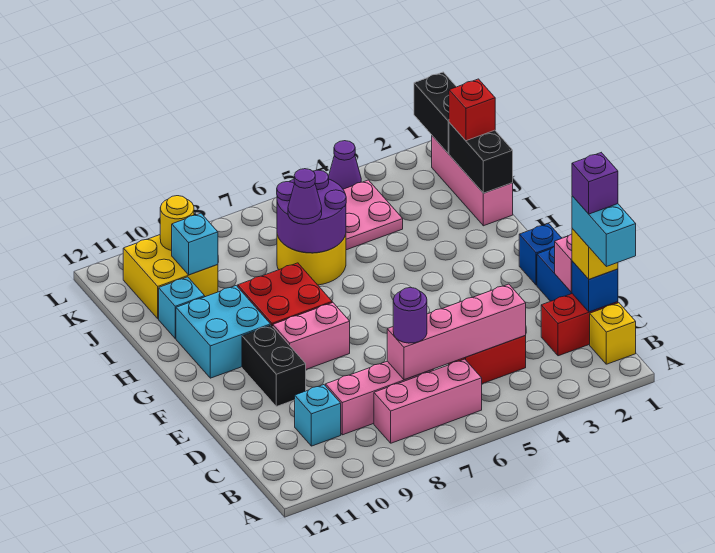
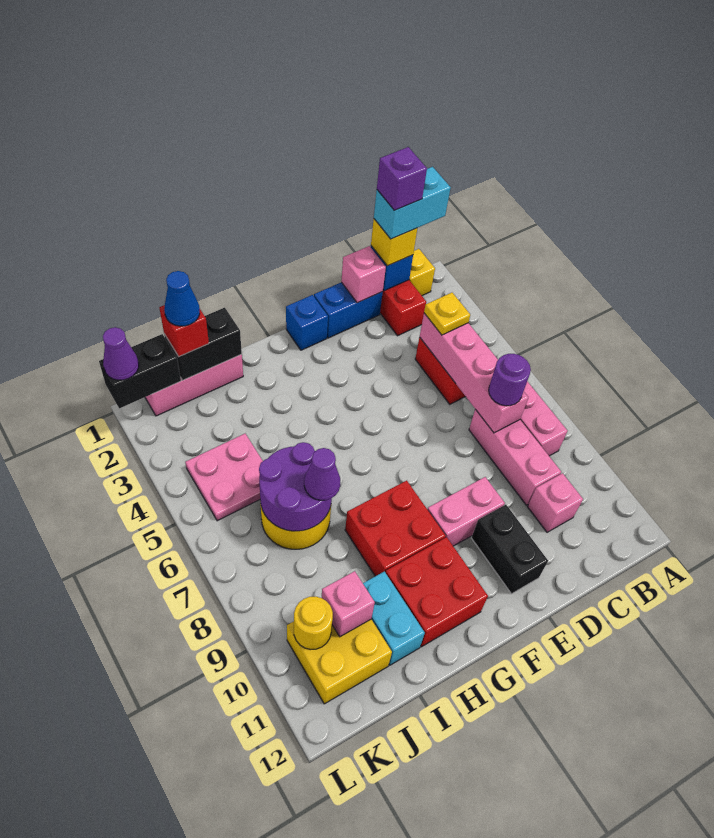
none -> yellow 1x1 plate [424,293,470,335]
cyan 1x1 brick [295,385,341,446] -> pink 1x1 brick [528,473,583,532]
black 1x2 brick [242,325,306,406] -> black 1x2 brick turned to [472,505,548,594]
pink 1x2 brick [273,302,350,369] -> pink 1x2 brick turned to [427,477,505,546]
cyan 2x2 brick [176,286,271,378] -> red 2x2 brick [386,537,488,647]
cyan 1x1 brick [159,277,205,339] -> cyan 1x2 brick [363,571,425,665]
none -> blue 1x1 cone [164,271,200,326]
cyan 1x1 brick [172,213,218,275] -> pink 1x1 brick [322,571,375,637]
purple 1x1 cone [329,141,361,189] -> purple 1x1 cone moved to [103,327,139,380]

